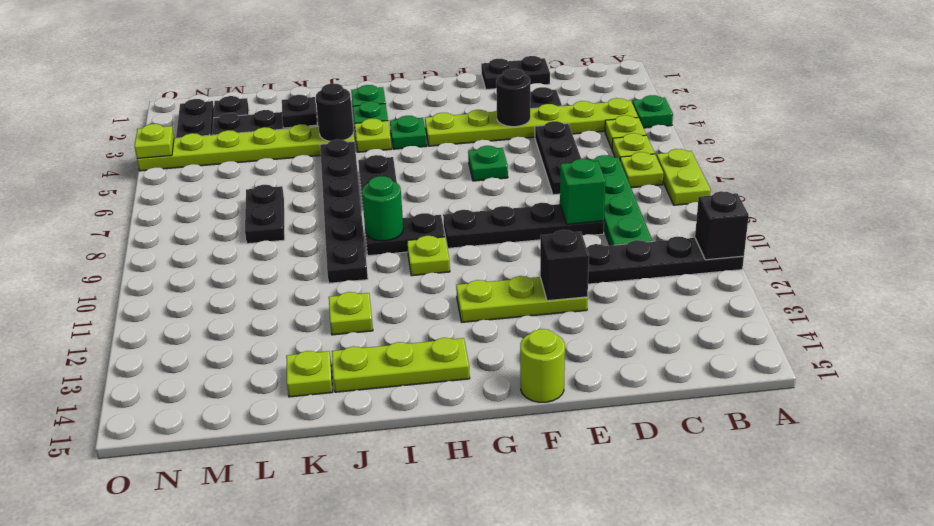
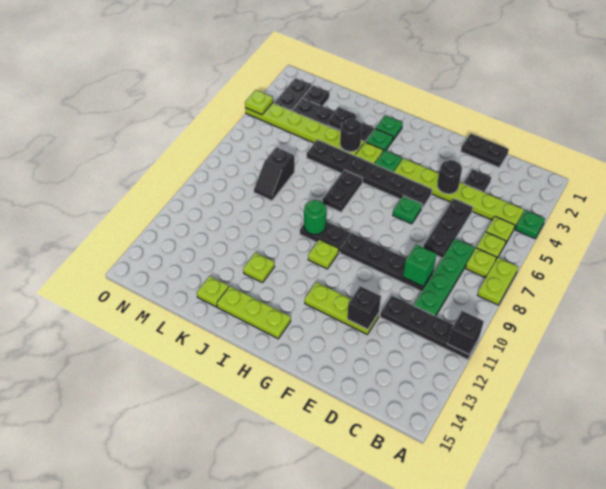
lime 1x1 round brick [520,329,565,402] -> none
black 1x6 plate [320,139,368,283] -> black 1x6 plate turned to [307,140,432,208]
black 1x2 plate [245,185,285,244] -> black 1x2 slope [254,147,294,201]

